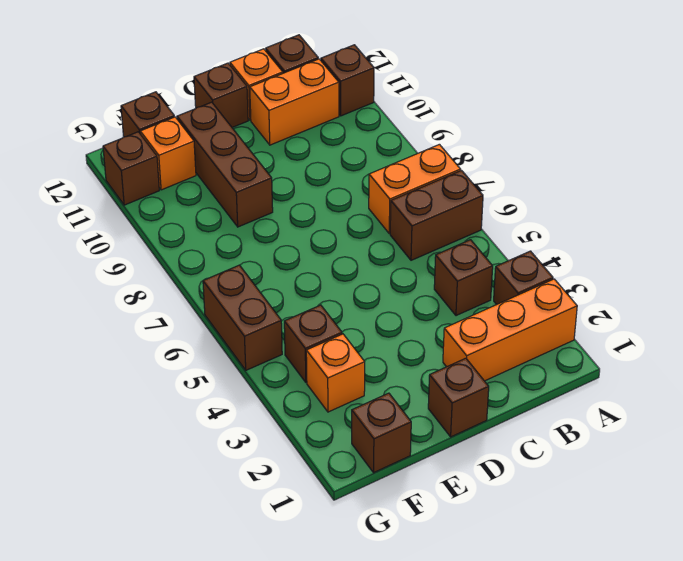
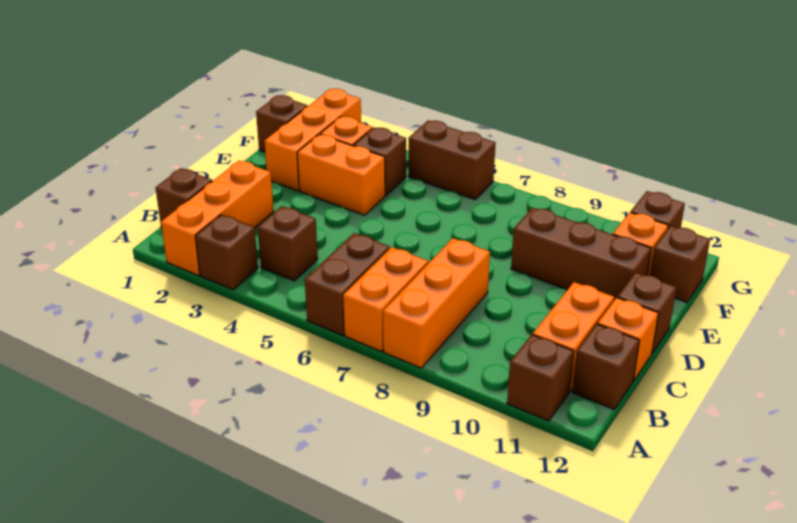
none -> orange 1x3 brick [383,238,490,368]
brown 1x1 brick [428,358,489,437] -> brown 1x1 brick moved to [155,168,212,228]
none -> orange 1x3 brick [265,89,361,191]
none -> orange 1x2 brick [297,134,385,215]

